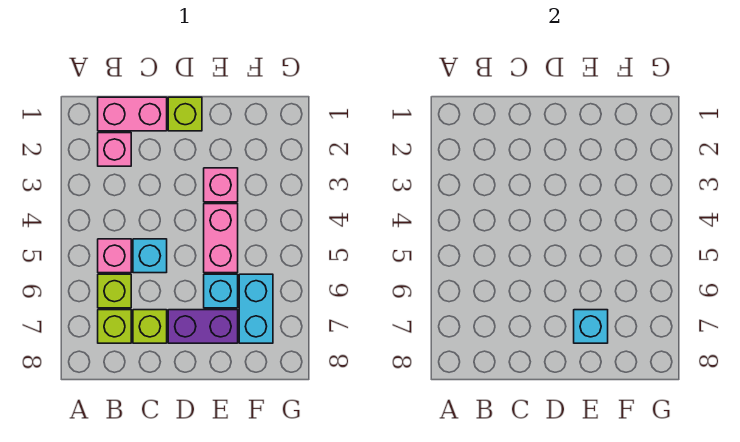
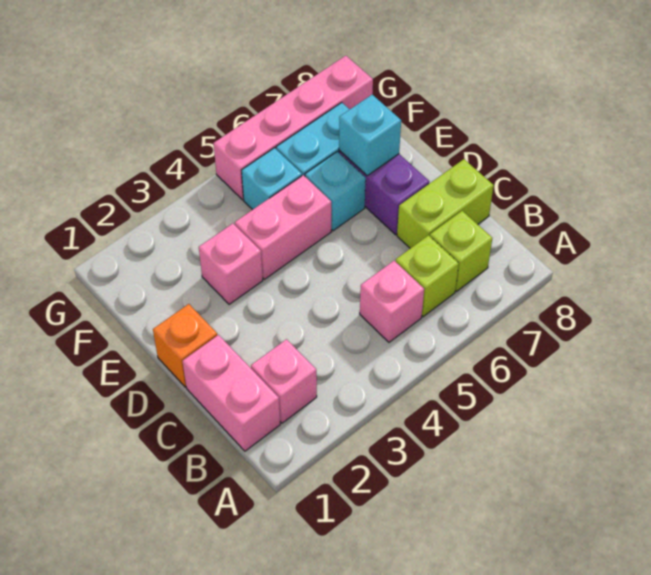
cyan 1x1 brick [133,239,167,273] -> cyan 1x1 brick moved to [242,148,302,210]
lime 1x1 brick [133,310,167,343] -> lime 1x2 brick [397,159,494,248]
lime 1x1 brick [168,97,202,131] -> orange 1x1 brick [153,304,217,387]
none -> pink 1x4 brick [213,56,373,200]

